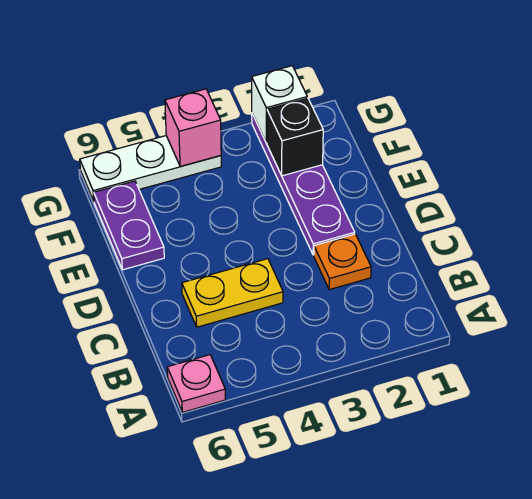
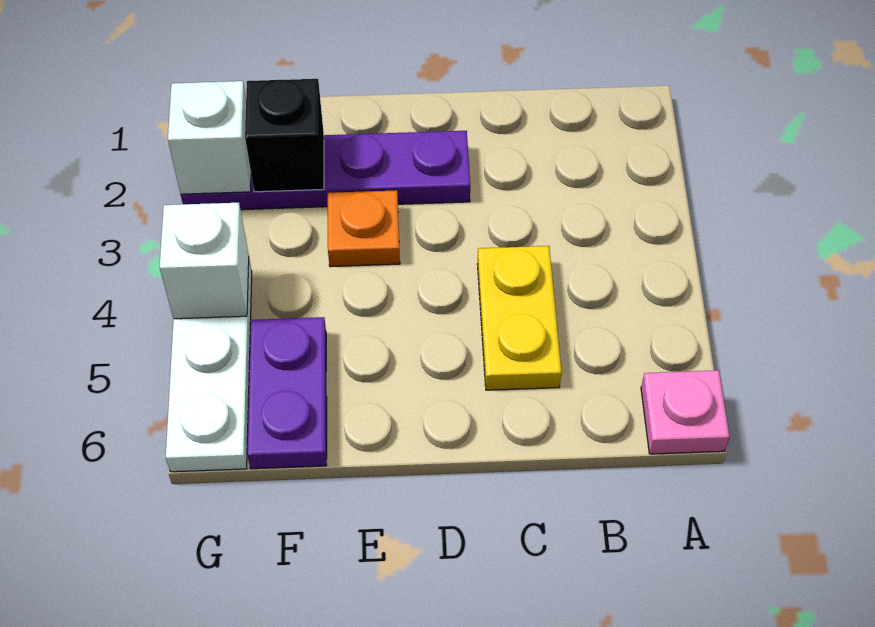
orange 1x1 plate [314,234,371,290] -> orange 1x1 plate moved to [328,190,400,267]
purple 1x2 plate [94,181,164,270] -> purple 1x2 plate turned to [247,317,327,469]
pink 1x1 brick [165,89,221,167] -> white 1x1 brick [160,203,249,319]

